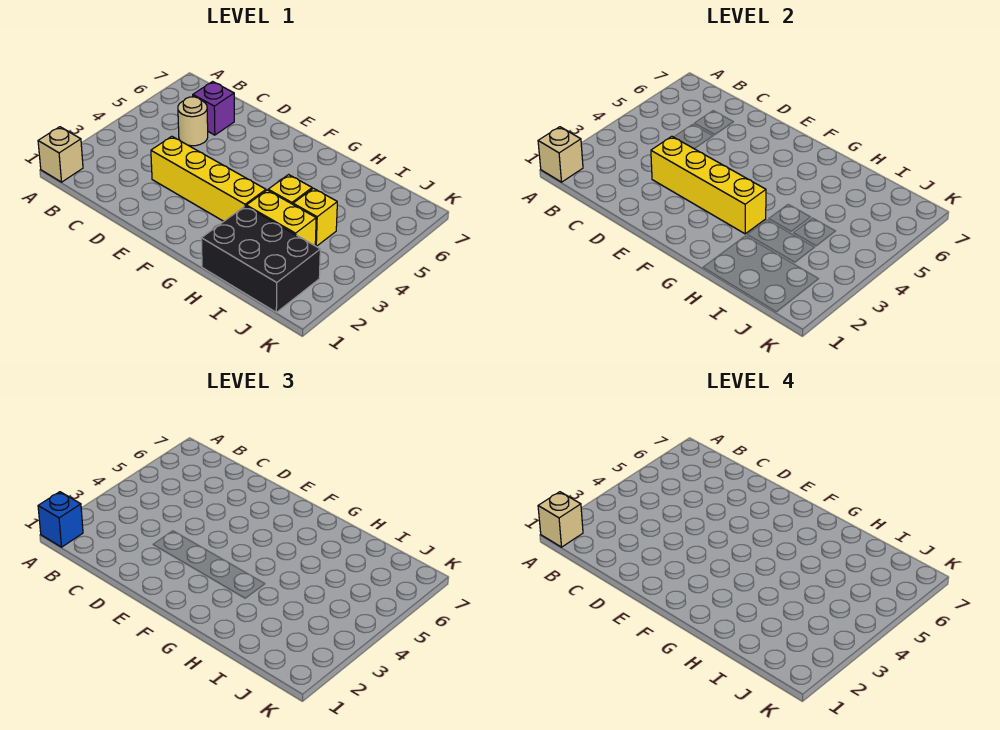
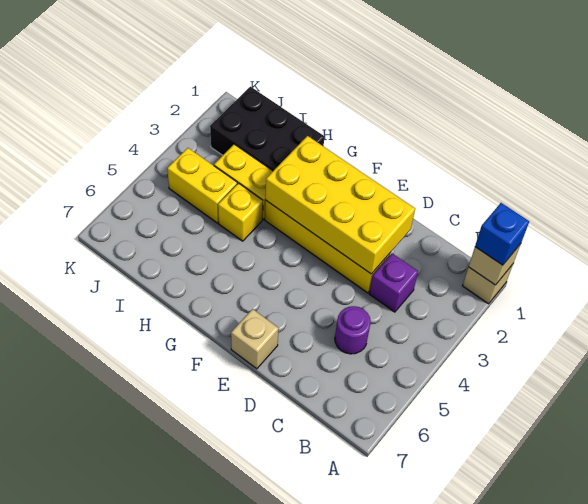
tan 1x1 brick [538,492,583,547] -> tan 1x1 brick moved to [231,309,279,369]
tan 1x1 round brick [178,97,208,146] -> purple 1x1 round brick [335,306,371,354]
purple 1x1 brick [193,82,234,135] -> purple 1x1 brick moved to [369,253,418,312]
yellow 1x4 brick [651,136,766,234] -> yellow 2x4 brick [265,136,415,274]
yellow 1x1 brick [293,188,337,246] -> yellow 1x2 brick [167,148,237,223]

